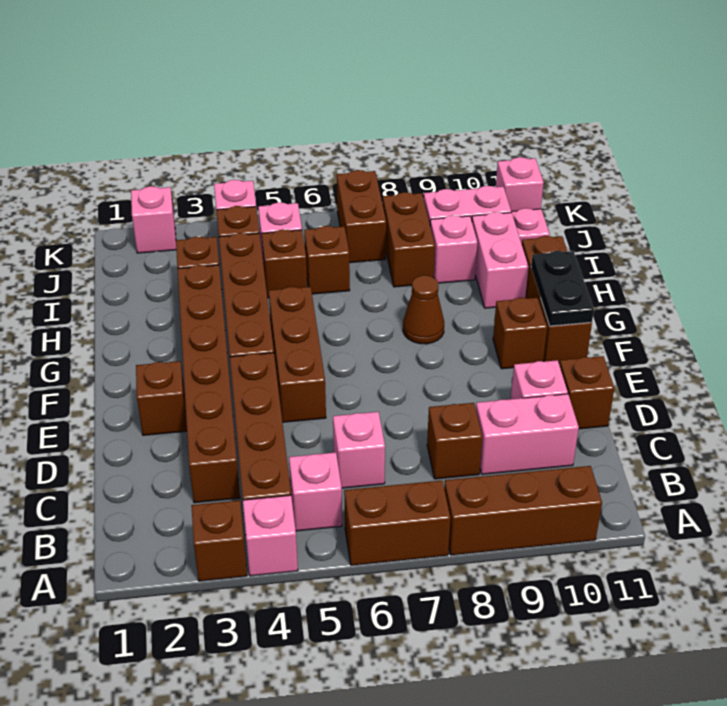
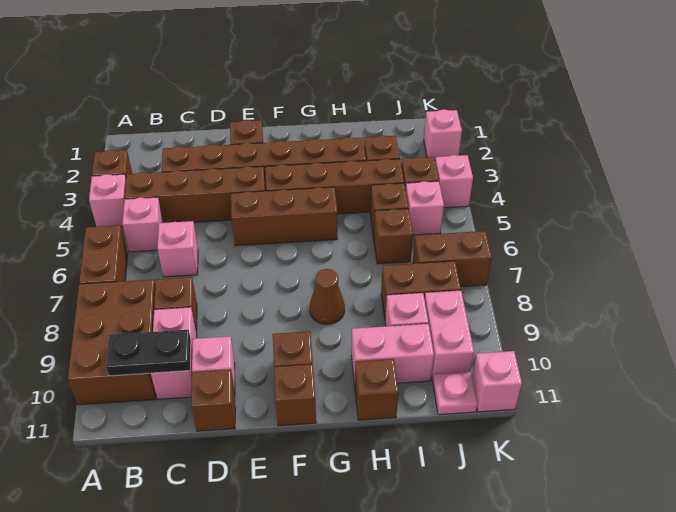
brown 1x3 brick [444,466,602,555] -> brown 2x3 brick [68,279,156,405]
black 1x2 plate [531,251,594,326] -> black 1x2 plate moved to [106,330,191,376]

